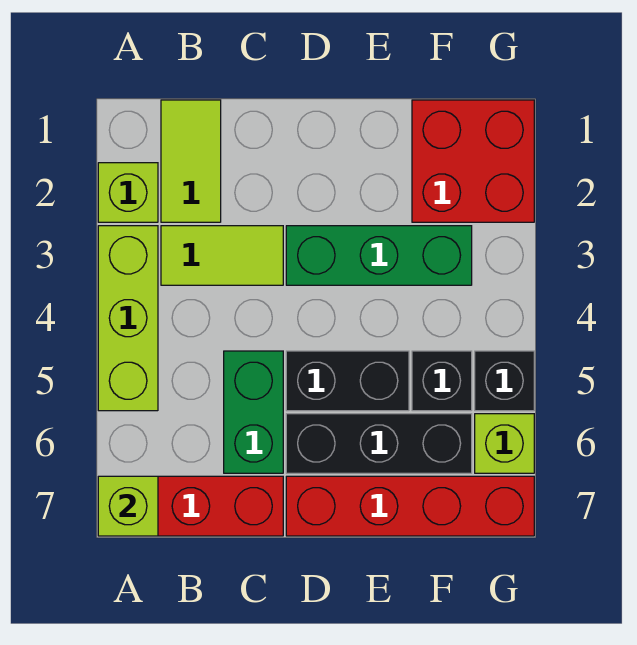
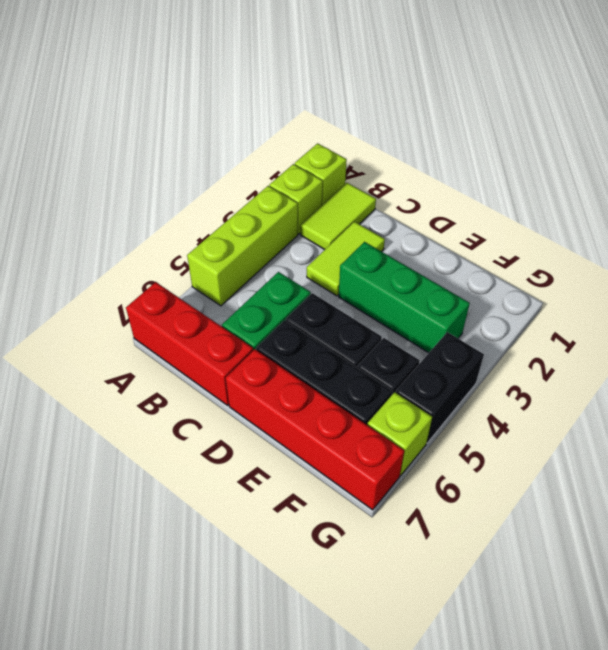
lime 1x1 brick [98,476,158,536] -> lime 1x1 brick moved to [295,143,347,205]
lime 1x2 tile [161,226,283,285] -> lime 1x2 tile turned to [307,222,385,296]
red 2x2 brick [412,100,534,222] -> none
black 1x1 brick [475,351,534,411] -> black 1x2 brick [396,332,484,443]

